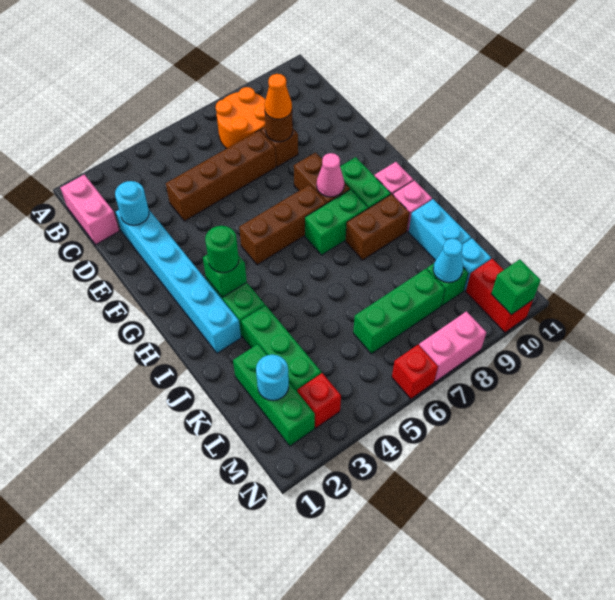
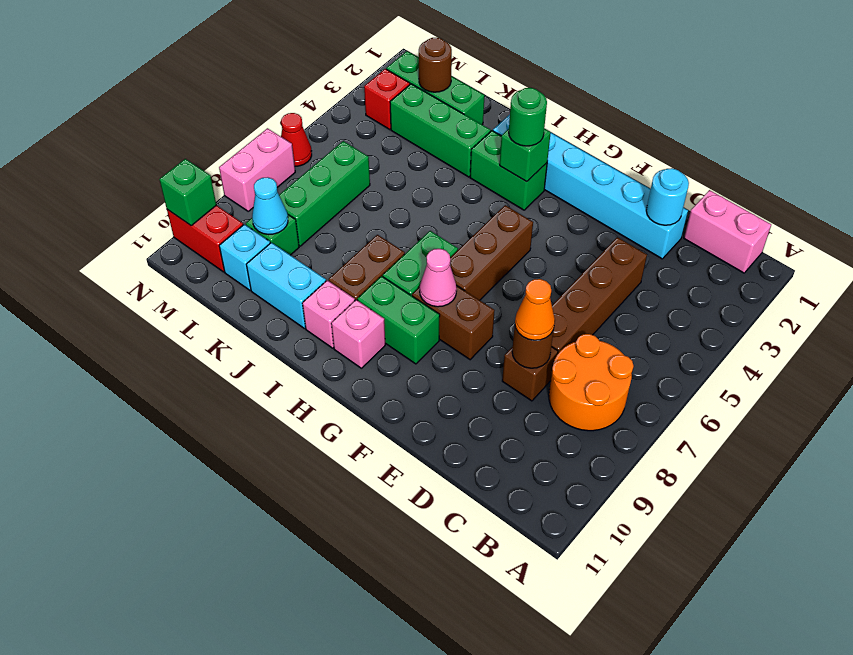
cyan 1x1 round brick [256,355,289,401] -> brown 1x1 round brick [419,38,452,92]
red 1x1 brick [392,345,438,399] -> red 1x1 cone [281,113,312,166]

